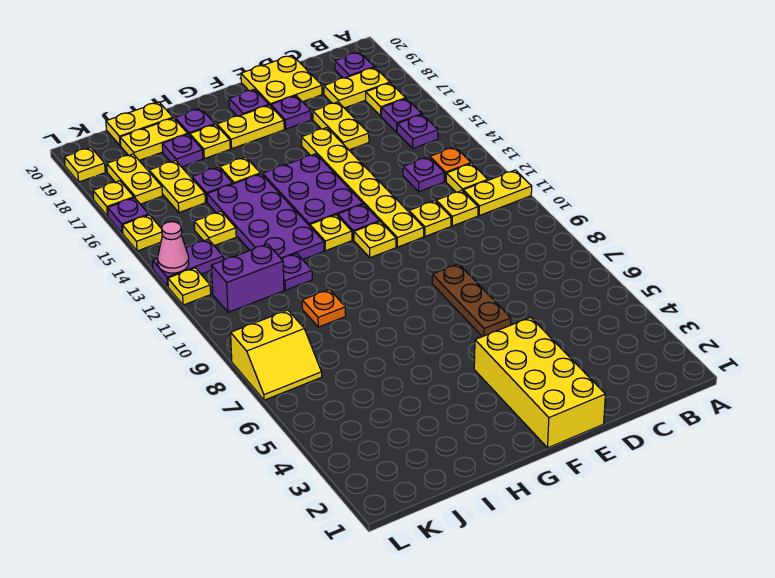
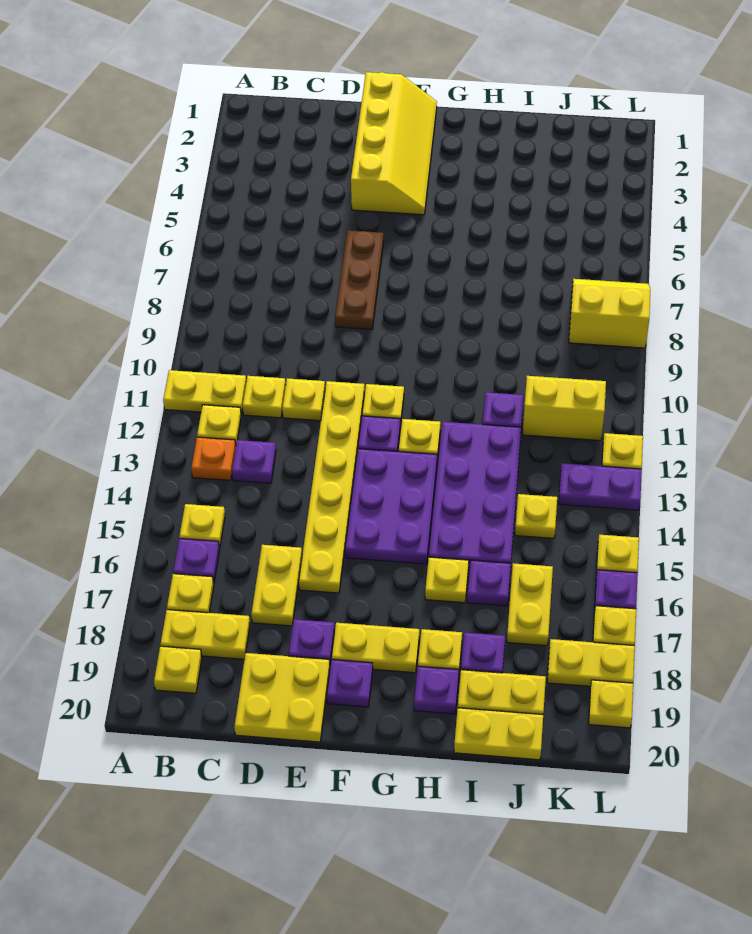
purple 1x1 plate [397,115,438,148] -> yellow 1x1 plate [179,504,225,548]
purple 1x1 plate [335,52,374,78] -> yellow 1x1 plate [154,646,202,693]
yellow 2x4 brick [474,317,605,448] -> yellow 2x4 slope [351,72,437,215]
orange 1x1 plate [302,289,346,327] -> none
purple 1x2 brick [211,244,284,312] -> yellow 1x2 brick [523,376,606,441]
yellow 1x2 plate [107,154,162,204] -> yellow 1x2 plate turned to [547,639,635,686]
pink 1x1 cone [158,222,189,273] -> none

